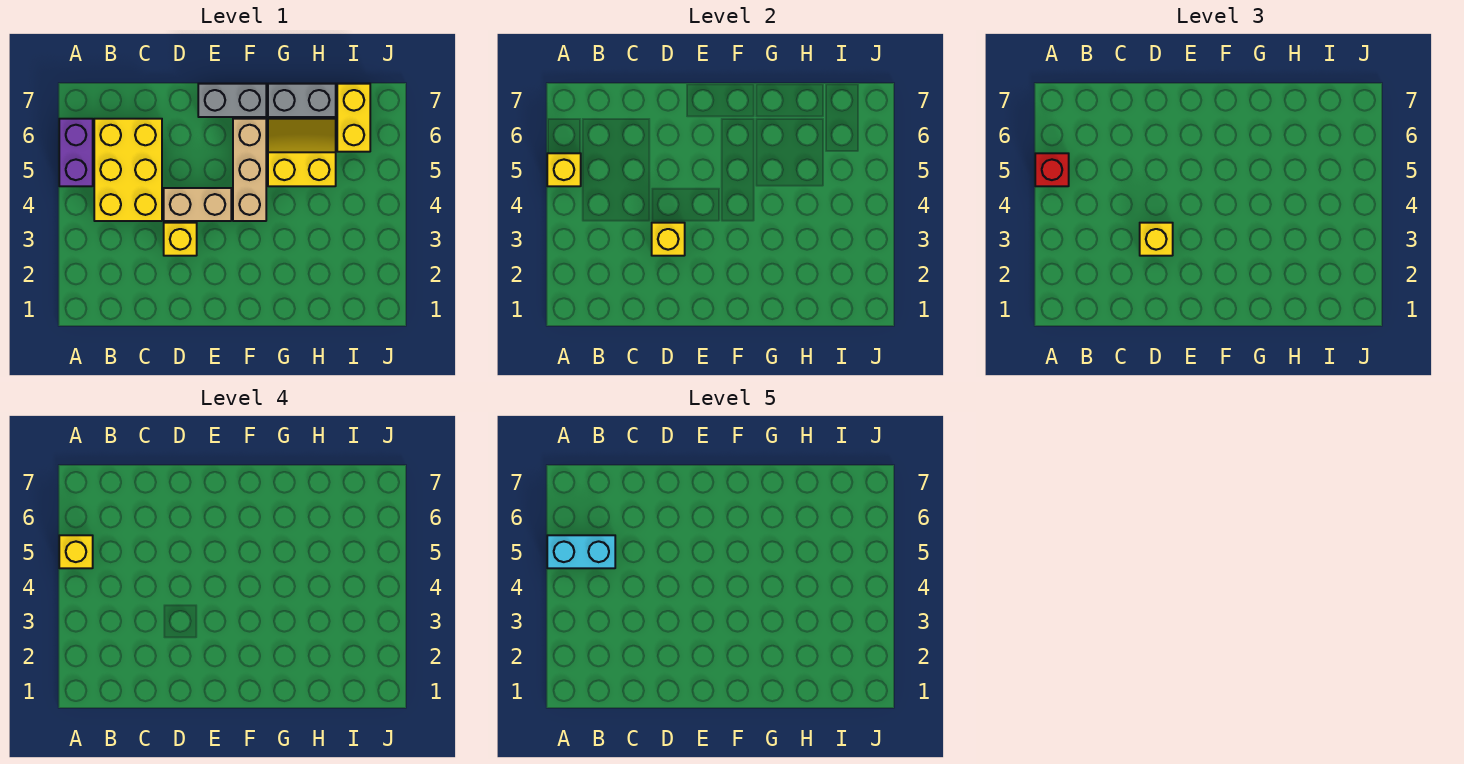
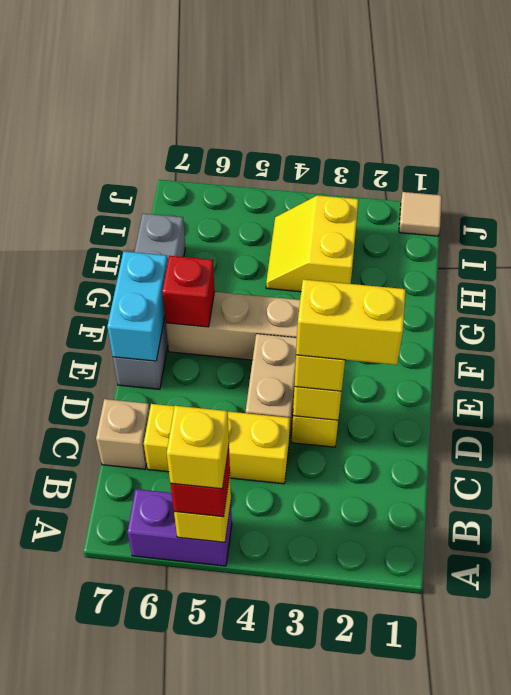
cyan 1x2 brick [547,535,615,568] -> cyan 1x2 brick moved to [107,251,168,361]
yellow 2x3 brick [94,119,162,221] -> yellow 1x3 brick [144,404,290,484]
none -> tan 1x1 brick [96,399,150,469]
none -> red 1x1 brick [162,256,215,327]
yellow 2x2 slope [268,119,336,186] -> yellow 2x2 slope moved to [266,195,359,292]
yellow 1x2 brick [337,84,370,152] -> yellow 1x2 brick moved to [296,279,406,365]
none -> tan 1x1 tile [399,192,442,236]

